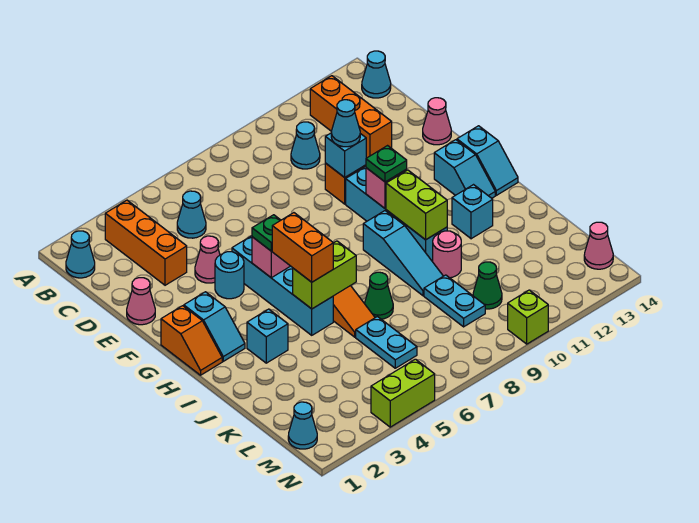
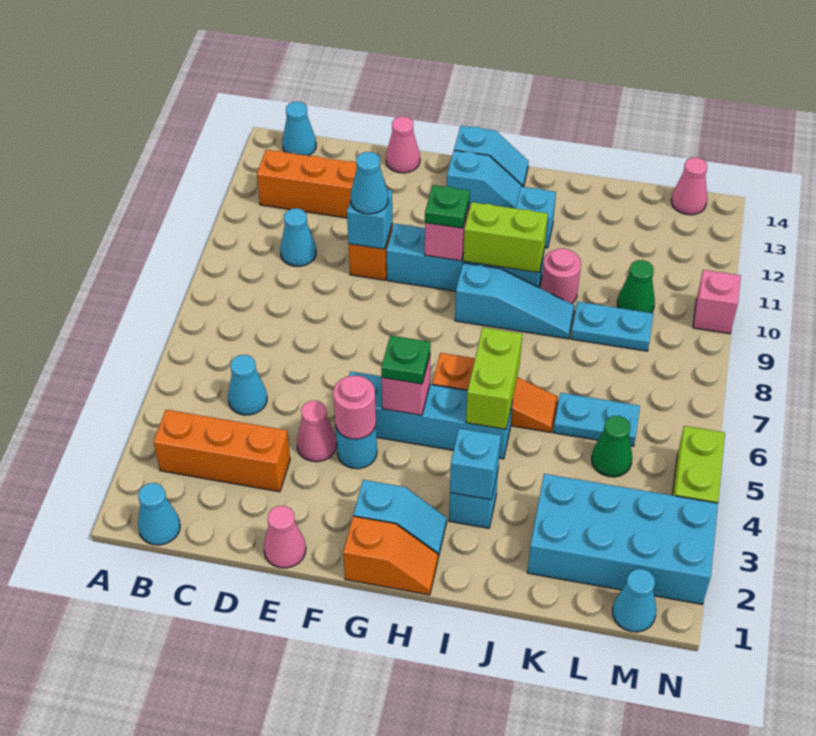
none -> pink 1x1 round brick [333,376,376,439]
orange 1x2 brick [272,213,333,282] -> none
none -> cyan 1x1 brick [450,428,501,500]
green 1x1 cone [365,272,393,319] -> green 1x1 cone moved to [592,416,632,477]
none -> cyan 2x4 brick [527,474,718,604]
lime 1x1 brick [508,290,548,344] -> pink 1x1 brick [693,270,741,334]

